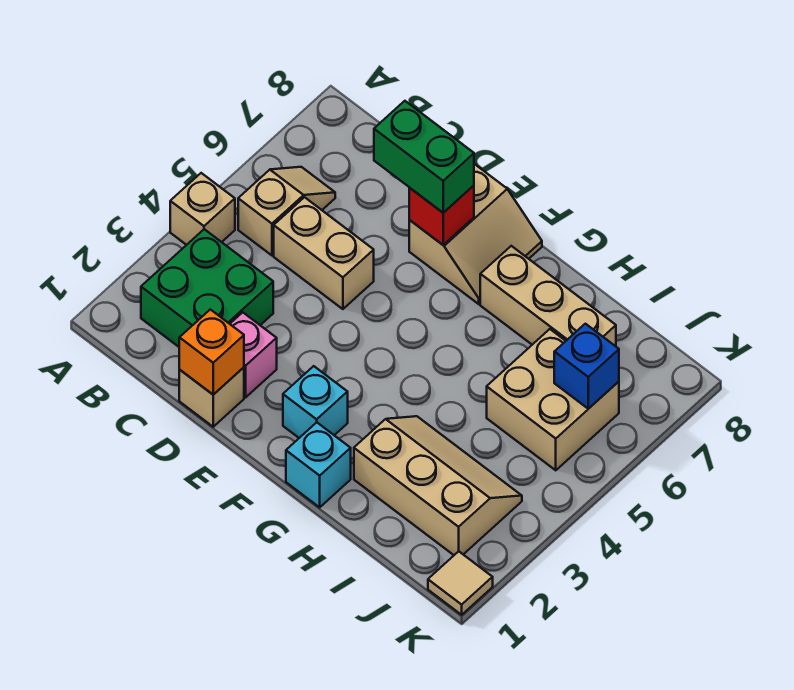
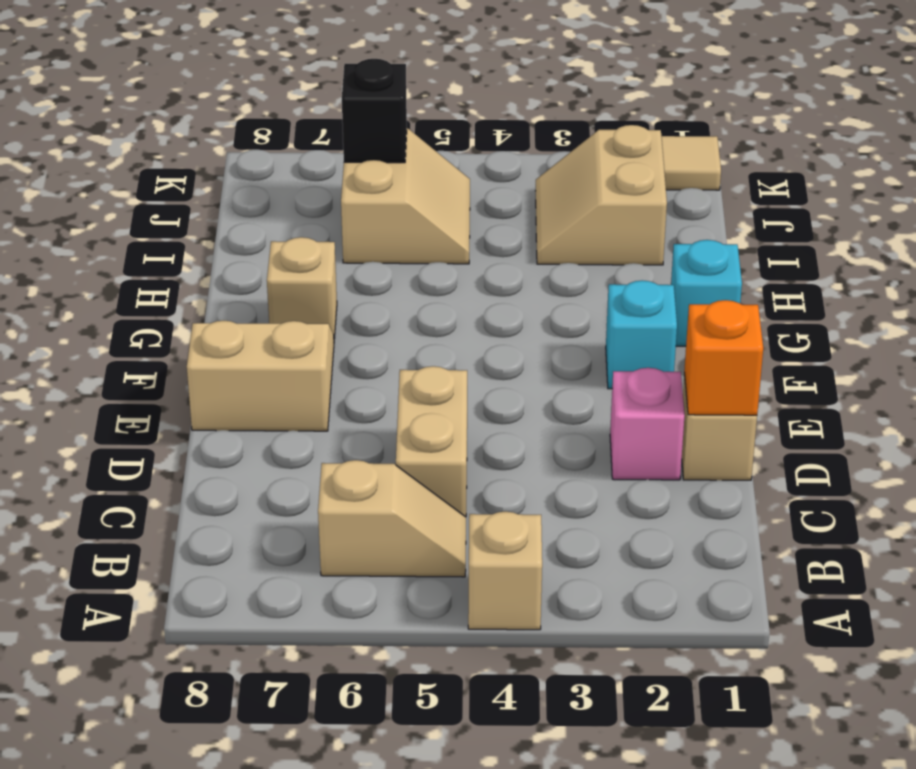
green 2x2 brick [141,229,273,347] -> none
tan 1x2 slope [238,167,335,255] -> tan 1x2 slope turned to [318,460,466,577]
green 1x2 brick [374,101,474,213] -> none
red 1x1 brick [409,186,474,245] -> none
tan 1x3 brick [480,246,616,346] -> tan 1x1 brick [267,237,337,339]
tan 2x3 slope [354,416,522,555] -> tan 2x2 slope [536,125,667,265]
tan 2x2 brick [487,329,619,470] -> tan 2x2 slope [341,129,470,264]
blue 1x1 brick [554,324,619,409] -> black 1x1 brick [342,59,407,163]

